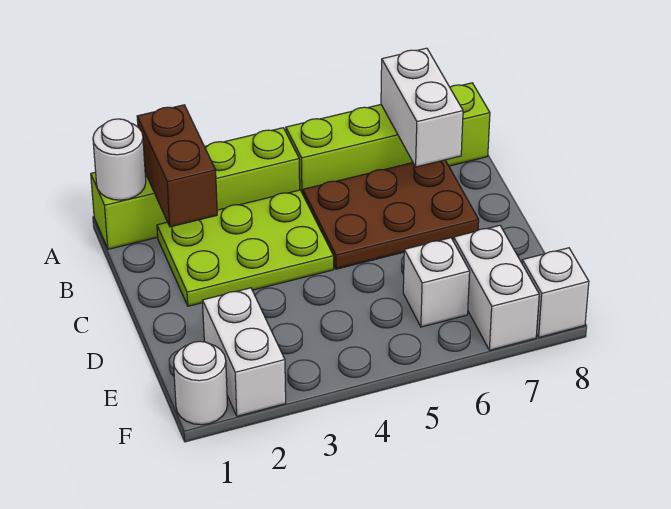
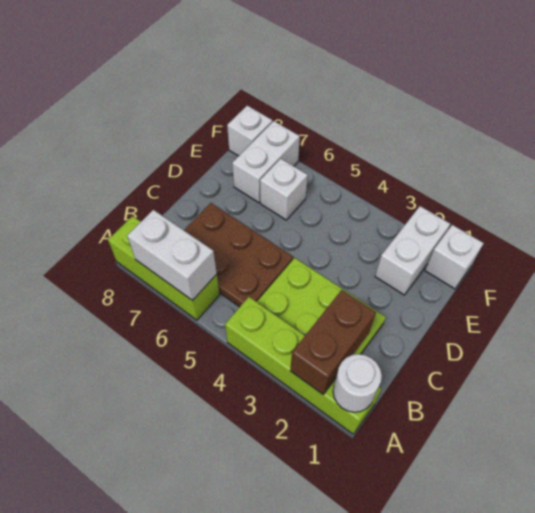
lime 1x4 brick [286,83,490,194] -> lime 1x3 brick [108,216,220,320]
white 1x2 brick [381,48,463,167] -> white 1x2 brick turned to [127,210,217,300]
white 1x1 round brick [174,341,228,425] -> white 1x1 brick [425,225,484,289]

